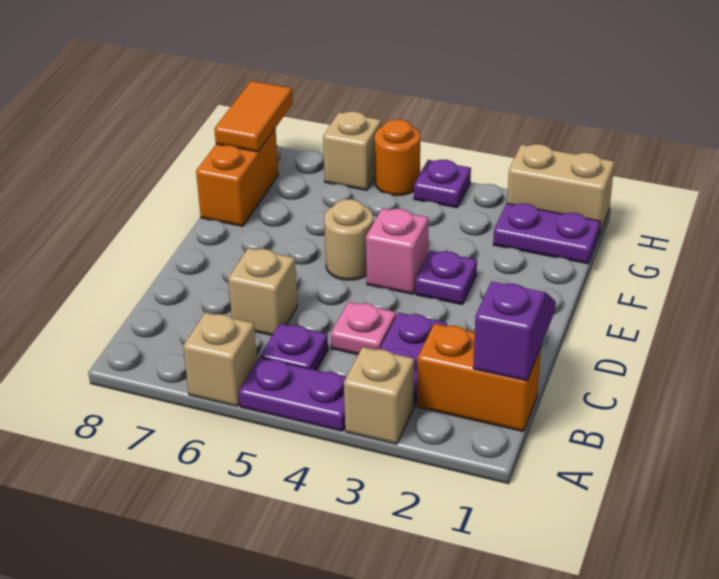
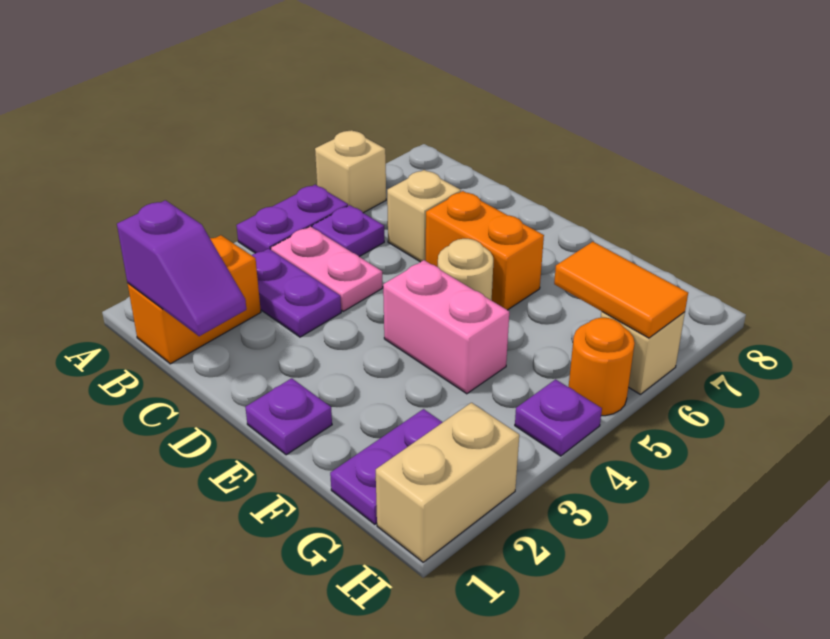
tan 1x1 brick [344,347,414,444] -> none
pink 1x1 plate [331,302,396,354] -> pink 1x2 plate [271,226,383,311]
purple 1x1 plate [416,251,477,305] -> purple 1x1 plate moved to [245,378,332,455]
pink 1x1 brick [366,208,429,294] -> pink 1x2 brick [383,260,509,394]
orange 1x2 brick [196,129,278,226] -> orange 1x2 brick moved to [426,191,544,310]
orange 1x2 tile [214,81,293,152] -> orange 1x2 tile moved to [554,242,688,338]

